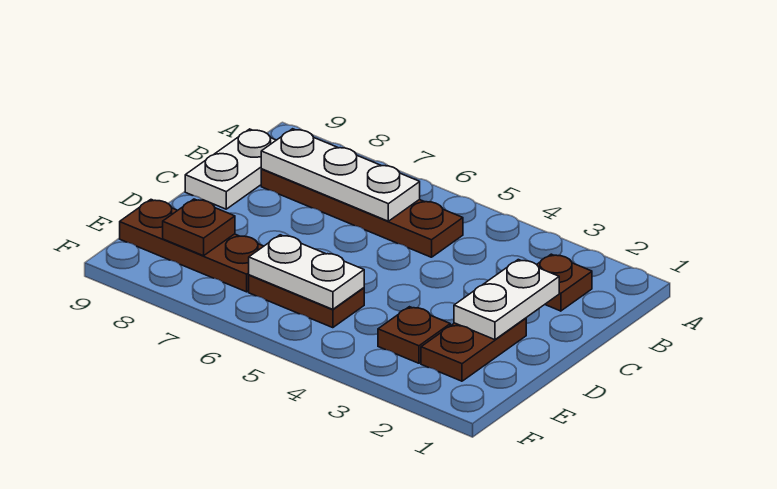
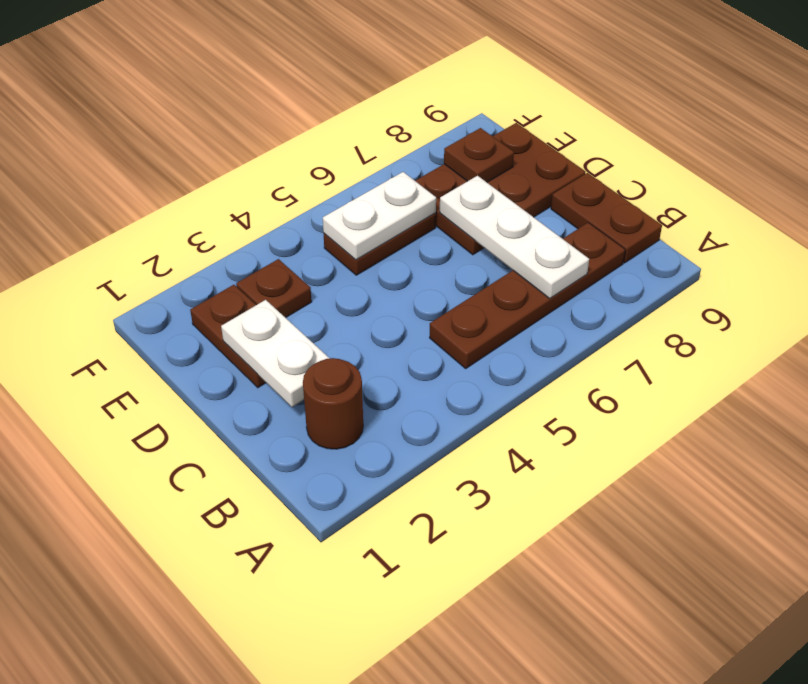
brown 1x1 plate [537,254,592,311] -> brown 1x1 round brick [303,358,363,449]
white 1x3 plate [261,129,420,221] -> white 1x3 plate turned to [440,176,589,298]
white 1x2 plate [185,129,276,209] -> brown 1x2 plate [551,173,662,263]
brown 1x3 plate [120,200,264,292] -> brown 2x3 plate [415,123,585,255]

